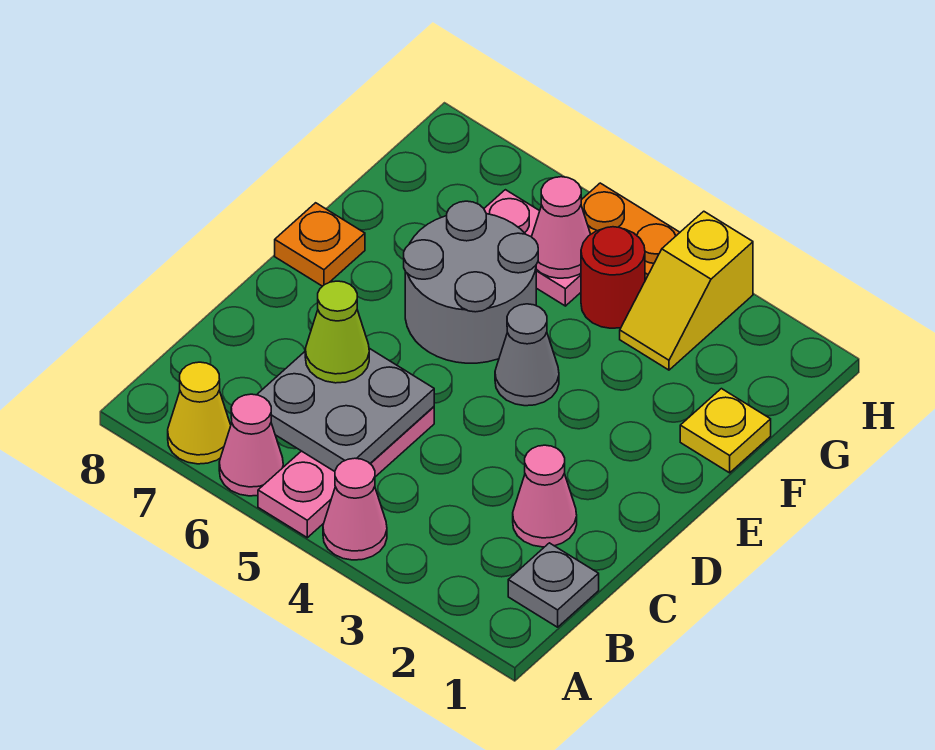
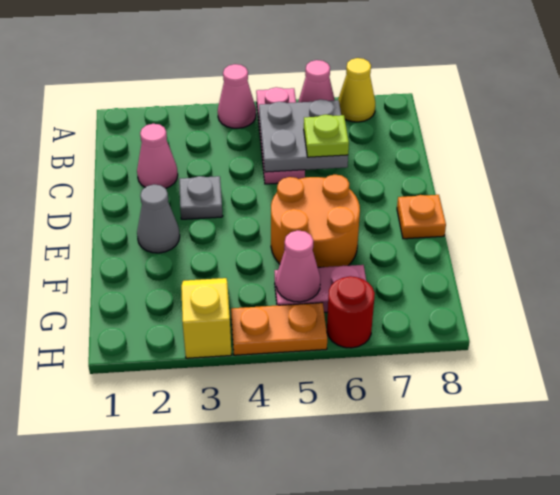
grey 1x1 plate [508,543,599,627] -> grey 1x1 plate moved to [179,176,223,219]
lime 1x1 cone [305,281,369,383] -> lime 1x1 plate [304,115,349,157]
grey 1x1 cone [495,304,559,406] -> grey 1x1 cone moved to [137,185,180,253]
grey 2x2 round brick [404,201,538,363] -> orange 2x2 round brick [271,175,360,267]
yellow 1x1 plate [680,389,771,473] -> none
red 1x1 round brick [581,227,645,328] -> red 1x1 round brick moved to [327,276,375,348]

